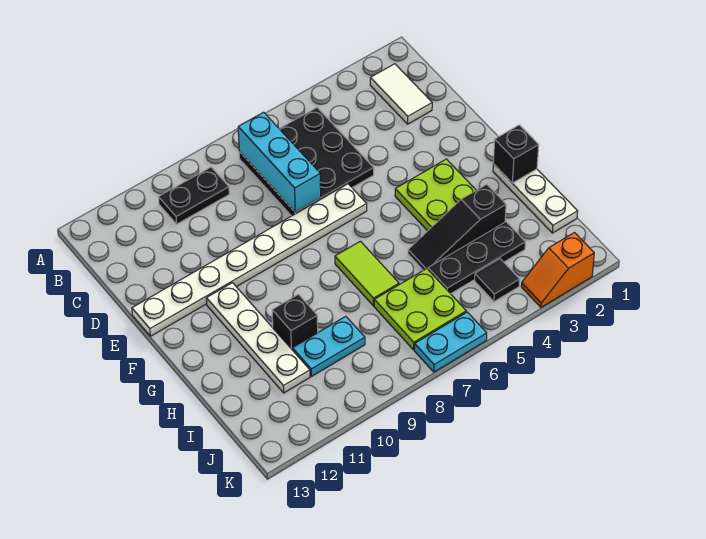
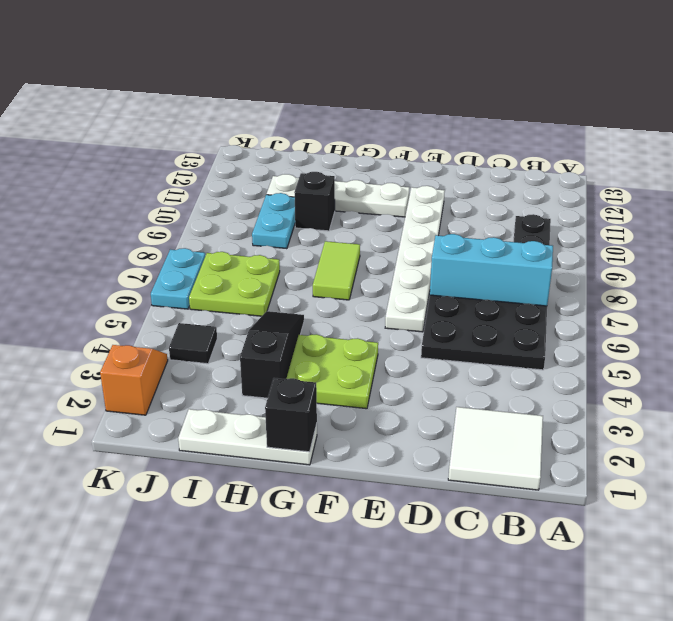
white 1x2 tile [370,64,432,124] -> white 2x2 tile [448,407,543,490]
white 1x8 plate [132,184,367,336] -> white 1x6 plate [385,186,445,332]
lime 1x2 tile [335,241,399,306] -> lime 1x2 tile turned to [313,241,360,300]
black 1x3 plate [428,222,525,294] -> none

